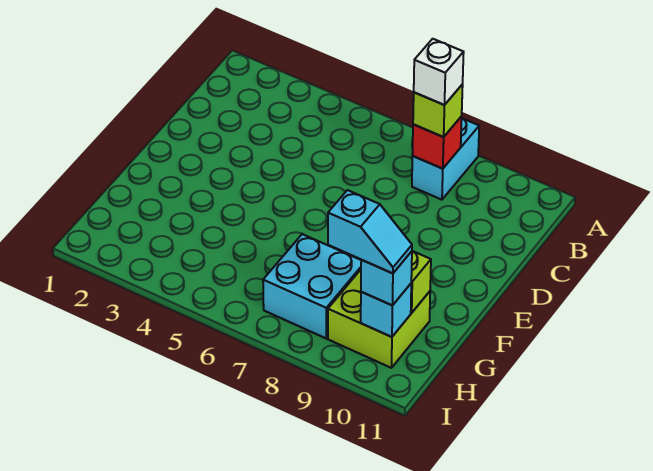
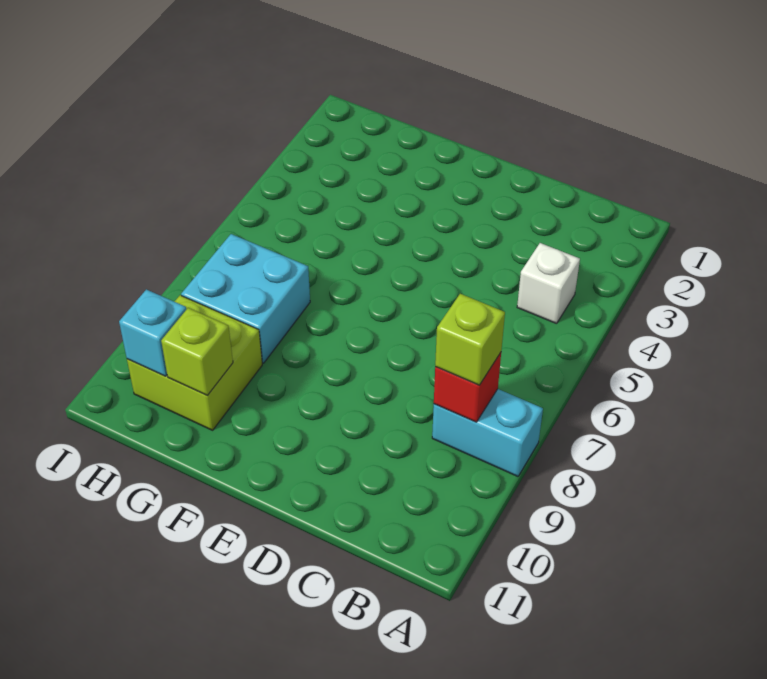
white 1x1 brick [414,39,464,105] -> white 1x1 brick moved to [517,243,580,324]
cyan 1x2 slope [328,190,412,273] -> none
cyan 1x1 brick [361,251,412,305] -> none

